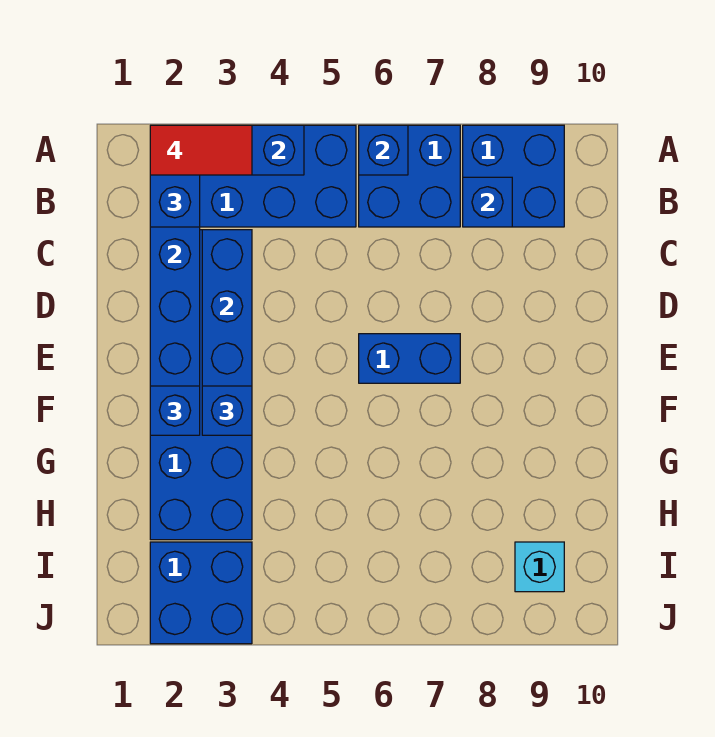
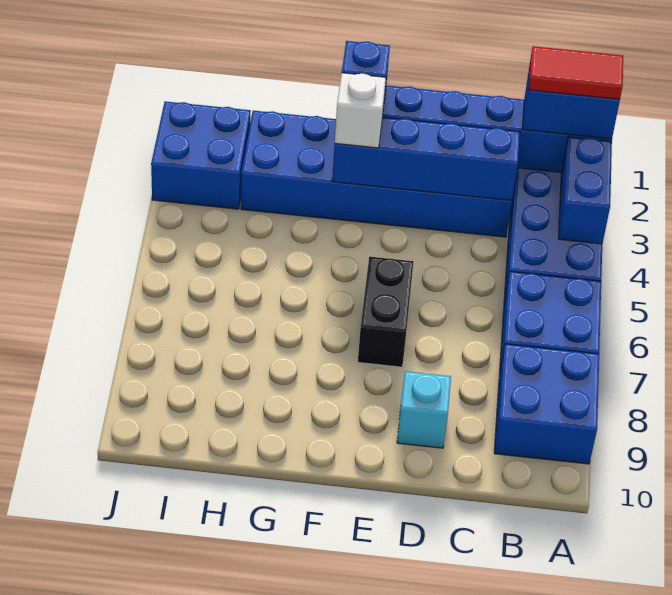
red 1x2 tile [150,125,252,175] -> red 1x2 tile turned to [529,46,623,99]
blue 1x1 brick [359,125,408,175] -> none
blue 1x1 brick [463,177,512,227] -> none
blue 1x2 brick [359,334,460,383] -> black 1x2 brick [358,257,414,367]
blue 1x1 brick [202,386,252,435] -> white 1x1 brick [335,73,386,148]
cyan 1x1 brick [515,542,564,592] -> cyan 1x1 brick moved to [397,371,451,448]

